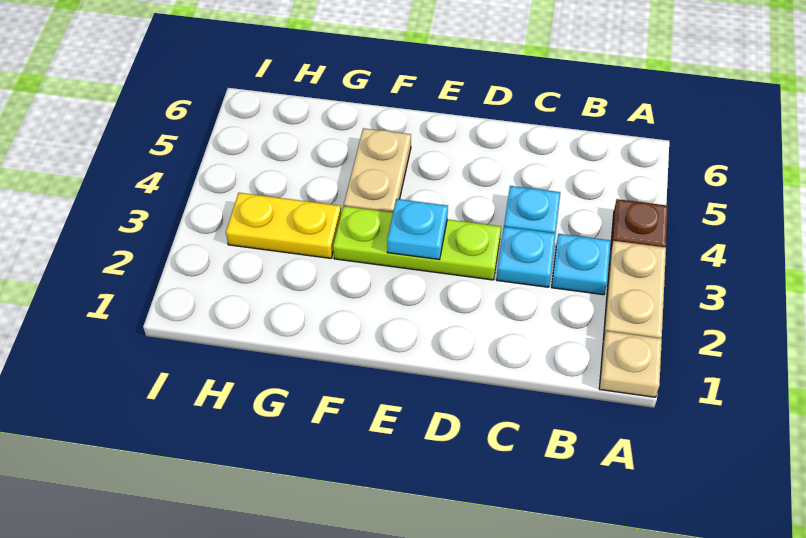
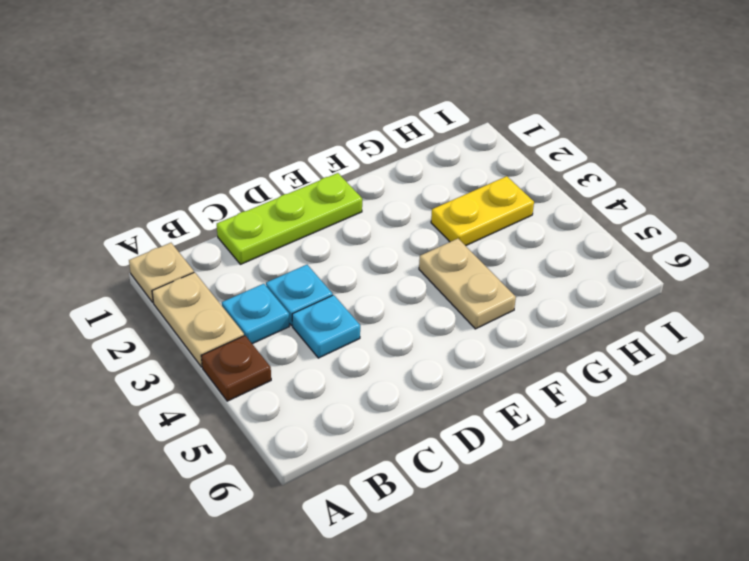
lime 1x3 plate [333,206,501,280] -> lime 1x3 plate moved to [217,173,362,264]
cyan 1x1 plate [387,199,448,259] -> none

